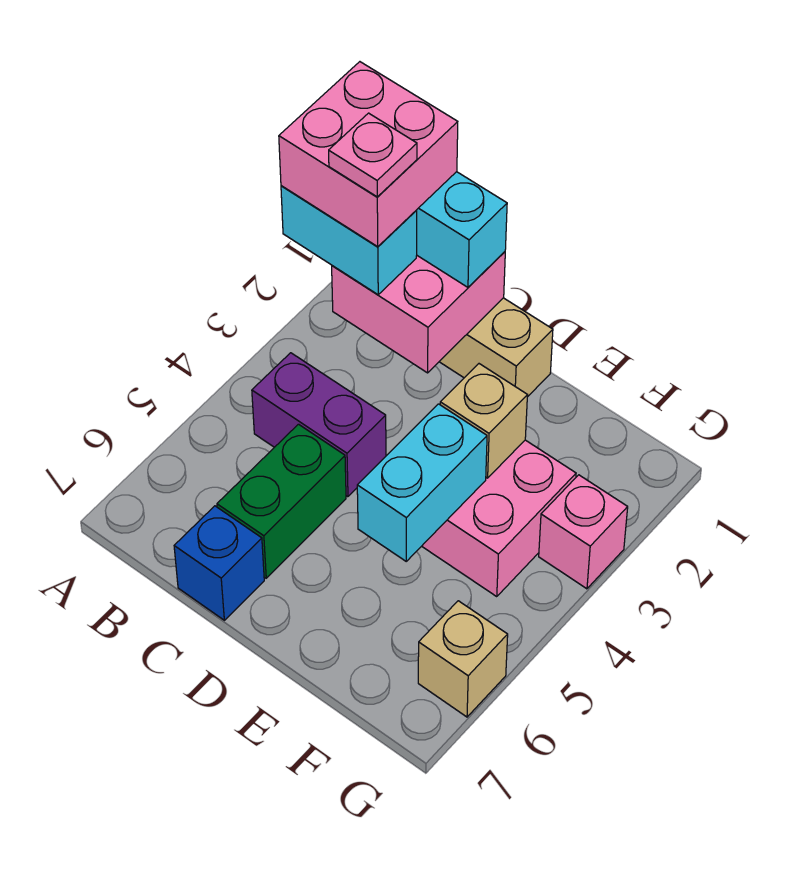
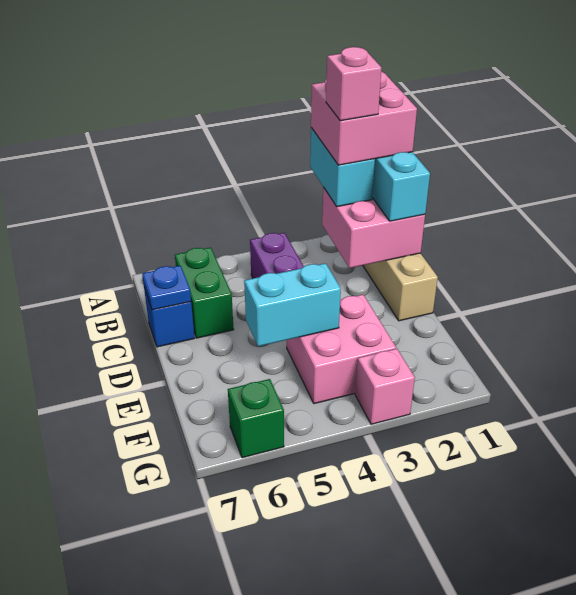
pink 1x1 plate [329,113,417,197] -> pink 1x1 brick [326,47,382,121]
green 1x2 brick [217,424,346,578] -> green 1x2 brick turned to [175,247,234,338]
none -> blue 1x1 plate [142,266,191,310]
tan 1x1 brick [440,364,527,478] -> none
tan 1x1 brick [418,601,508,717] -> green 1x1 brick [228,379,284,458]

